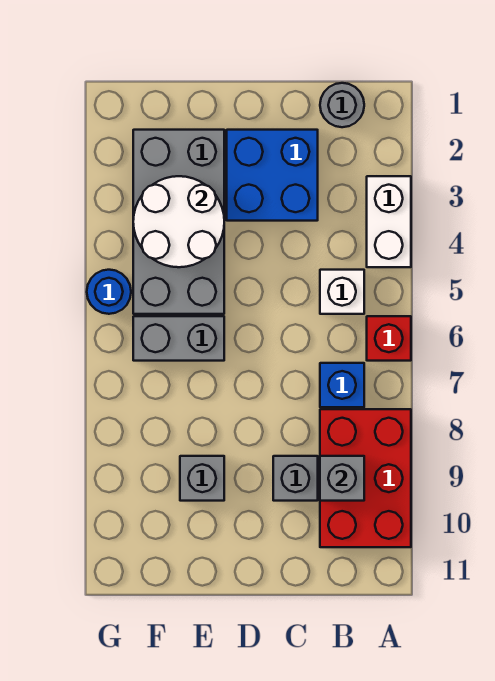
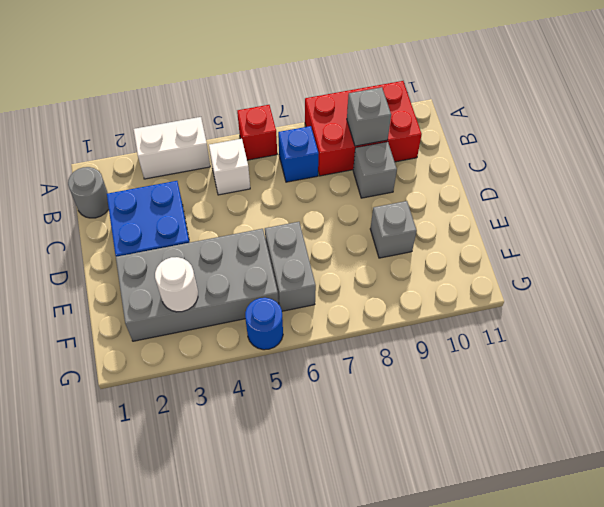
white 2x2 round brick [133,176,224,267] -> white 1x1 round brick [155,257,198,312]

